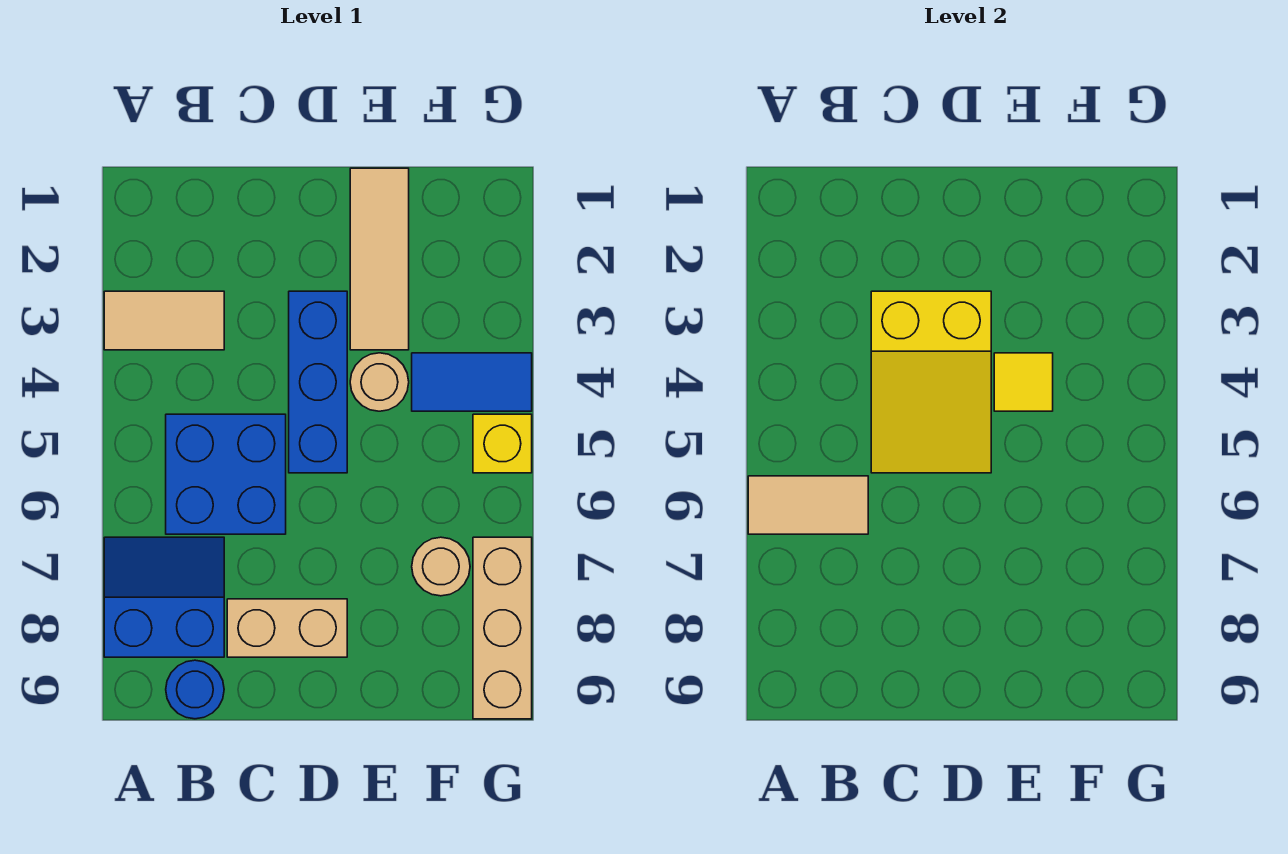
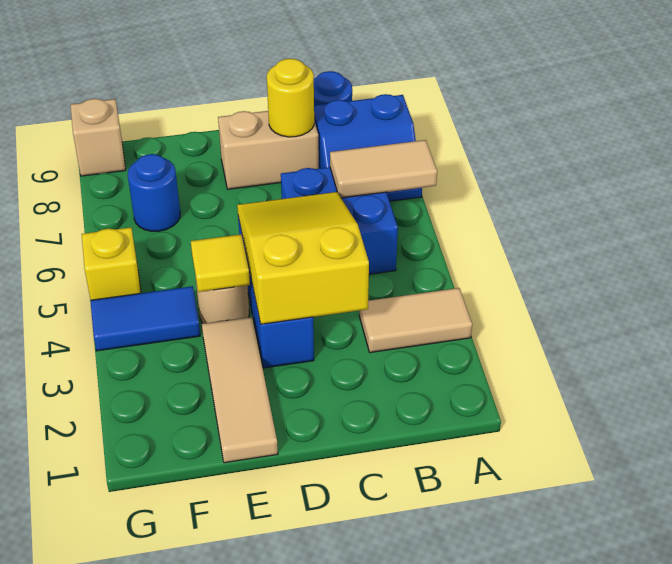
none -> yellow 1x1 round brick [267,59,314,137]
tan 1x1 round brick [412,537,470,596] -> blue 1x1 round brick [128,154,180,231]
tan 1x3 brick [473,537,532,719] -> tan 1x1 brick [71,99,126,176]

